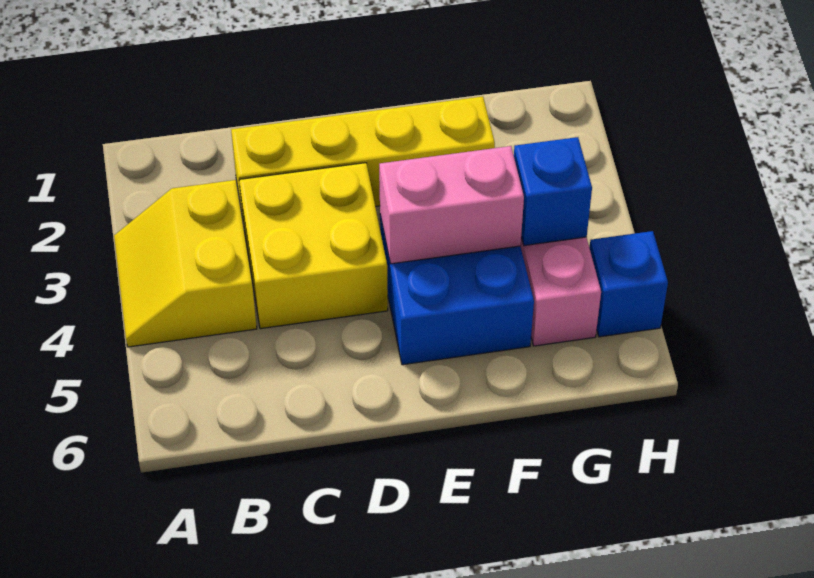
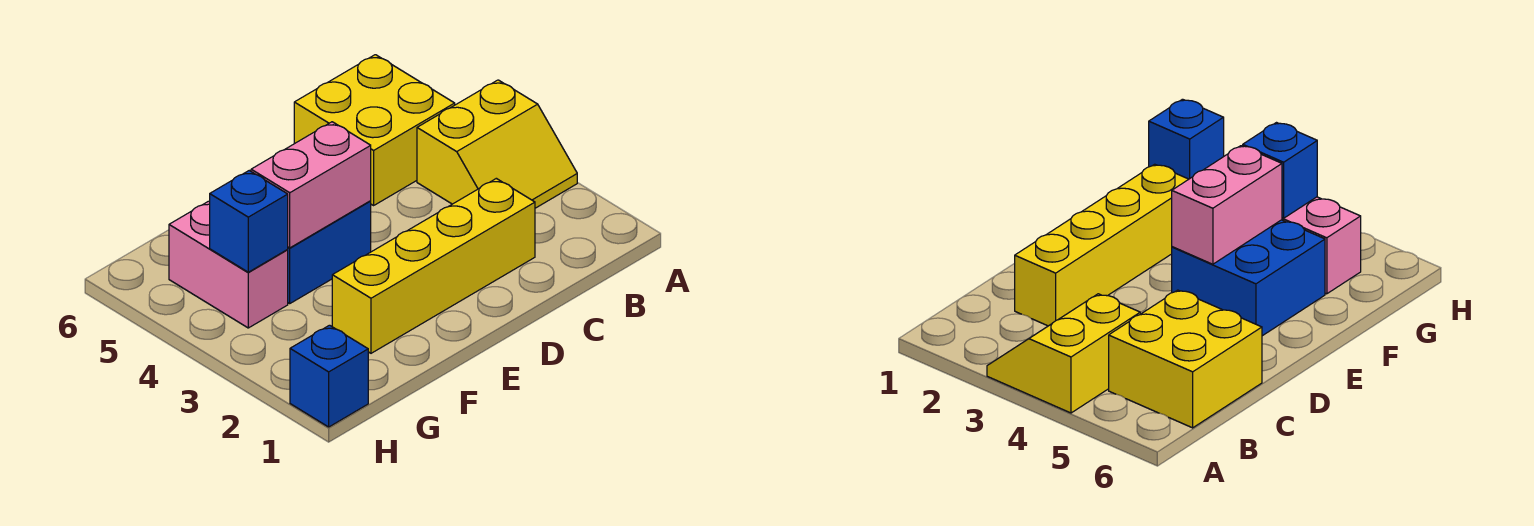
yellow 2x2 slope [114,180,257,347] -> yellow 2x2 slope turned to [417,80,577,208]
yellow 2x2 brick [239,163,388,329] -> yellow 2x2 brick moved to [294,55,455,205]
blue 1x1 brick [590,231,668,337] -> blue 1x1 brick moved to [290,325,368,427]

